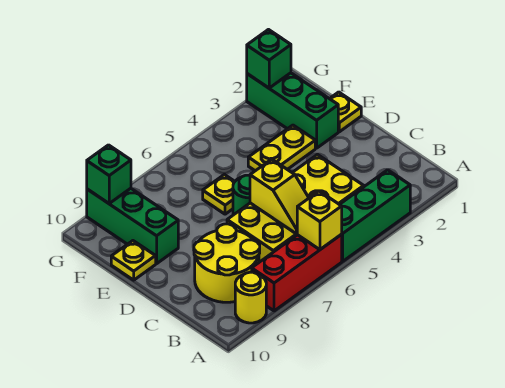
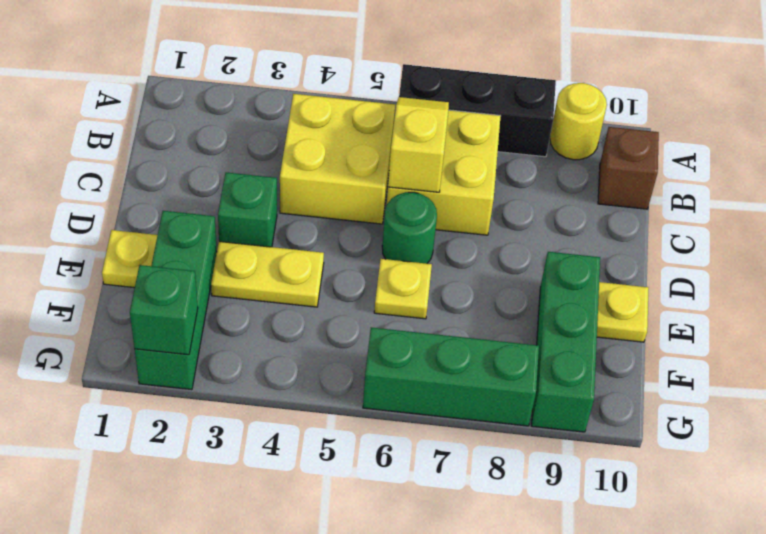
green 1x3 brick [339,170,410,261] -> green 1x3 brick moved to [363,327,539,426]
red 1x3 brick [252,234,342,311] -> black 1x3 brick [399,64,556,157]
yellow 1x1 brick [297,191,342,250] -> none
yellow 2x2 round brick [194,224,260,302] -> none
none -> brown 1x1 brick [598,127,659,209]
green 1x1 brick [87,145,131,203] -> green 1x1 brick moved to [218,172,277,247]

